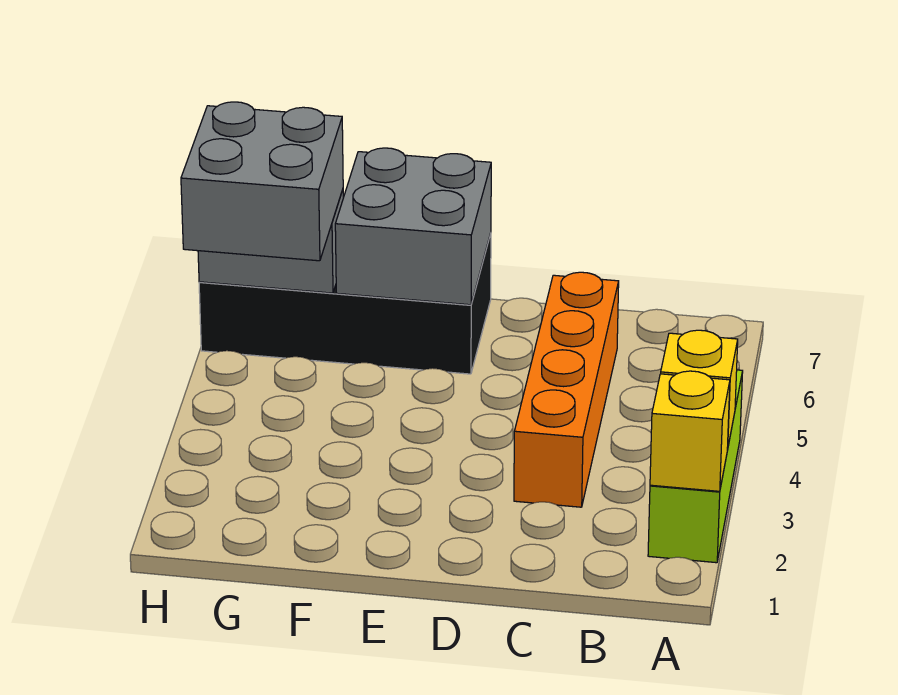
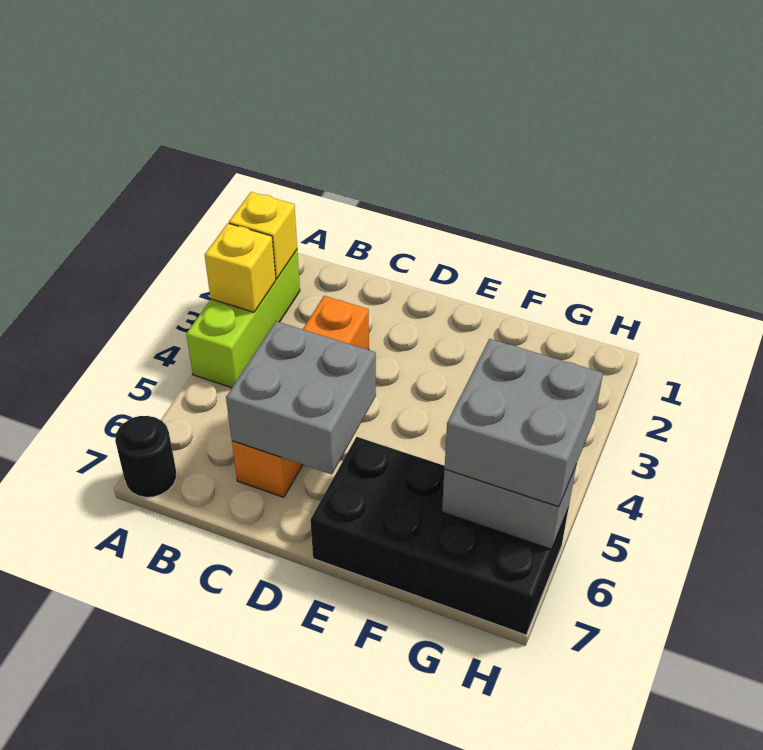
none -> black 1x1 round brick [115,416,176,497]
grey 2x2 brick [335,148,491,305] -> grey 2x2 brick moved to [226,321,376,474]

